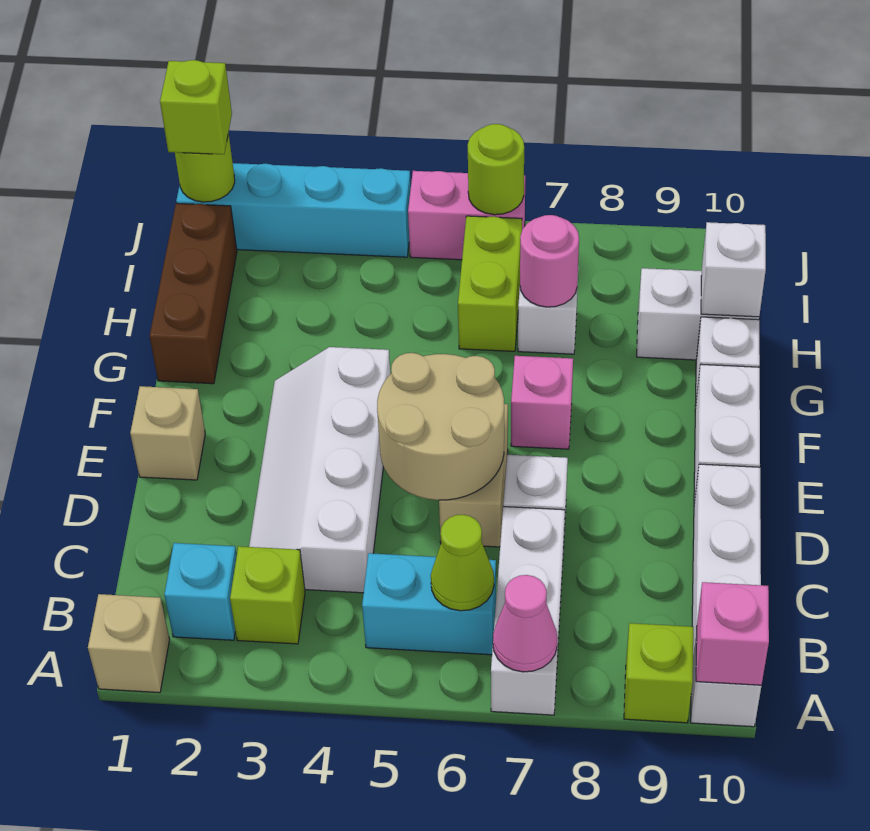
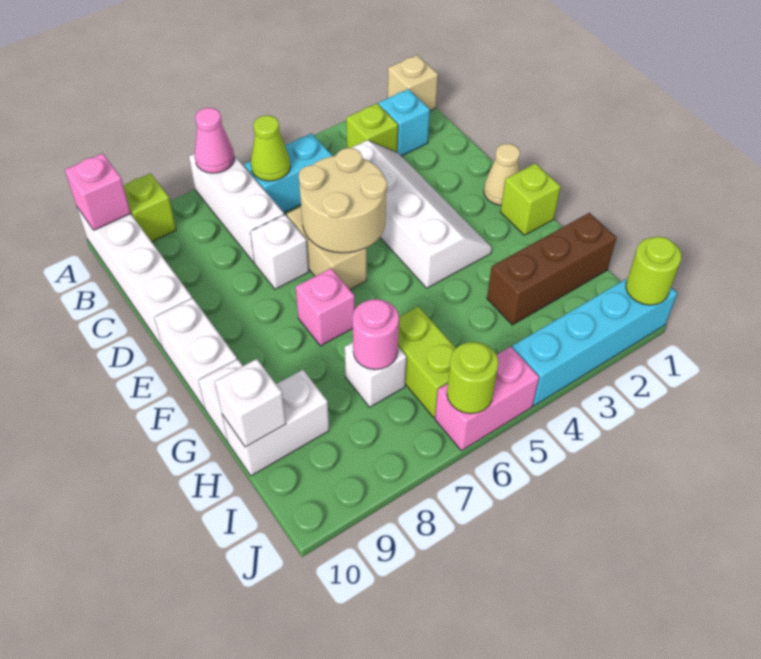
tan 1x1 brick [130,386,205,480] -> tan 1x1 cone [484,144,520,205]
brown 1x3 brick [150,203,237,384] -> brown 1x3 brick turned to [487,213,616,325]
lime 1x1 brick [160,60,232,154] -> lime 1x1 brick moved to [501,163,561,235]

